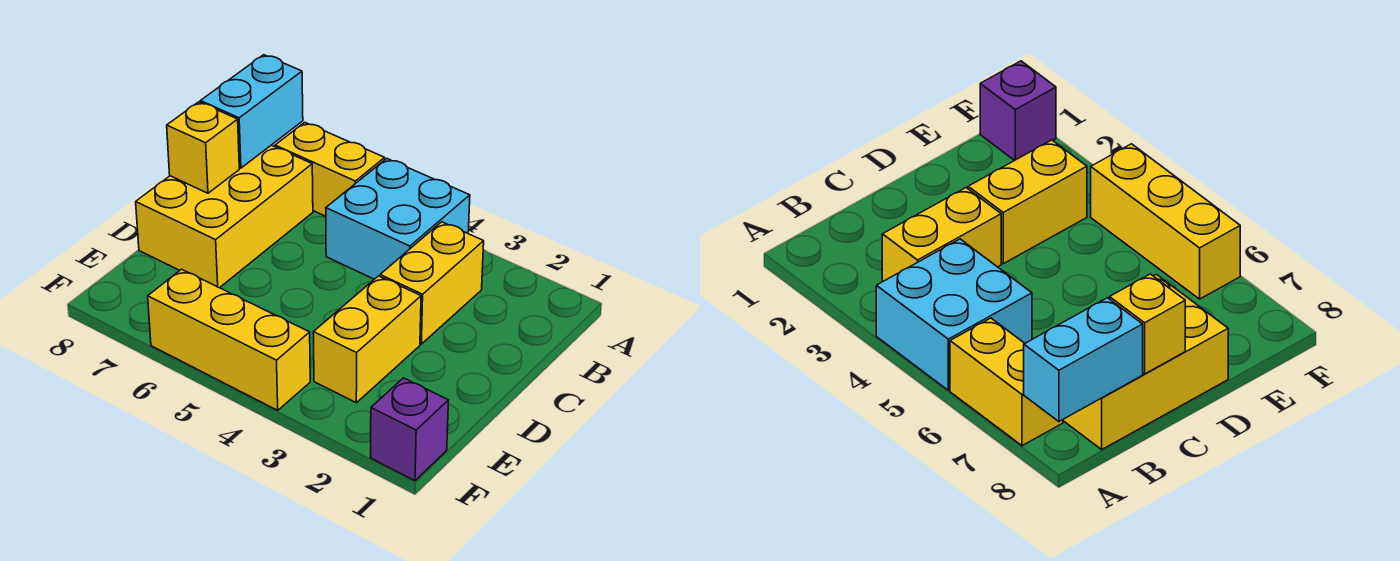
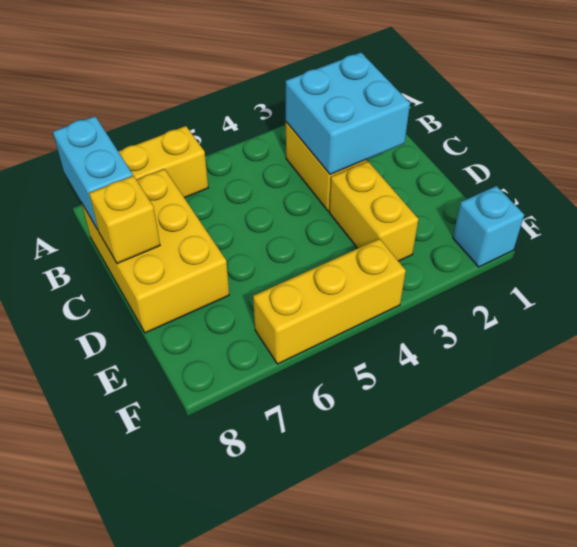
cyan 2x2 brick [326,159,470,279] -> cyan 2x2 brick moved to [286,53,410,174]
purple 1x1 brick [371,378,448,481] -> cyan 1x1 brick [453,186,524,267]

